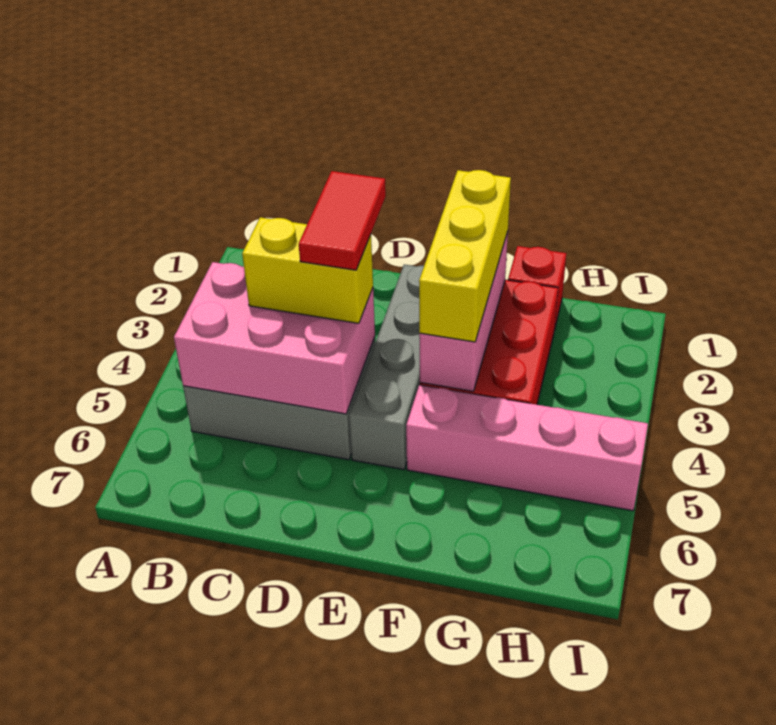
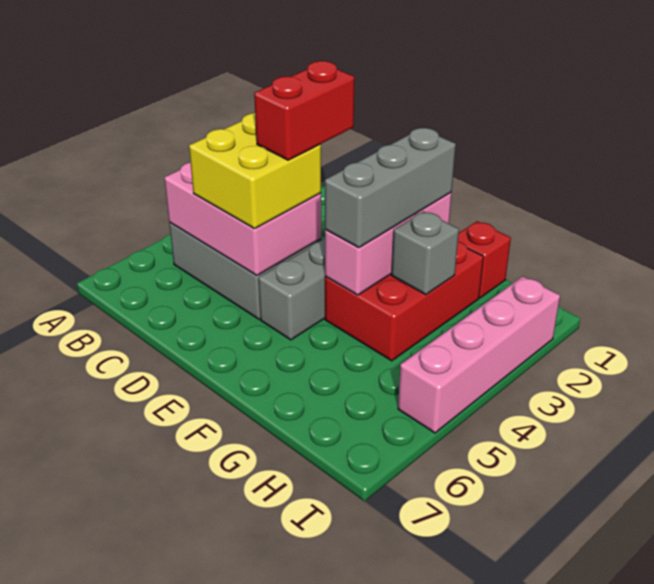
yellow 1x2 brick [242,217,373,323] -> yellow 2x2 brick [189,113,321,229]
red 1x2 tile [299,171,386,270] -> red 1x2 brick [254,61,354,160]
yellow 1x3 brick [419,170,511,342] -> grey 1x3 brick [325,128,456,248]
pink 1x4 brick [406,385,648,511] -> pink 1x4 brick turned to [398,276,560,433]
none -> grey 1x1 brick [392,211,459,295]

